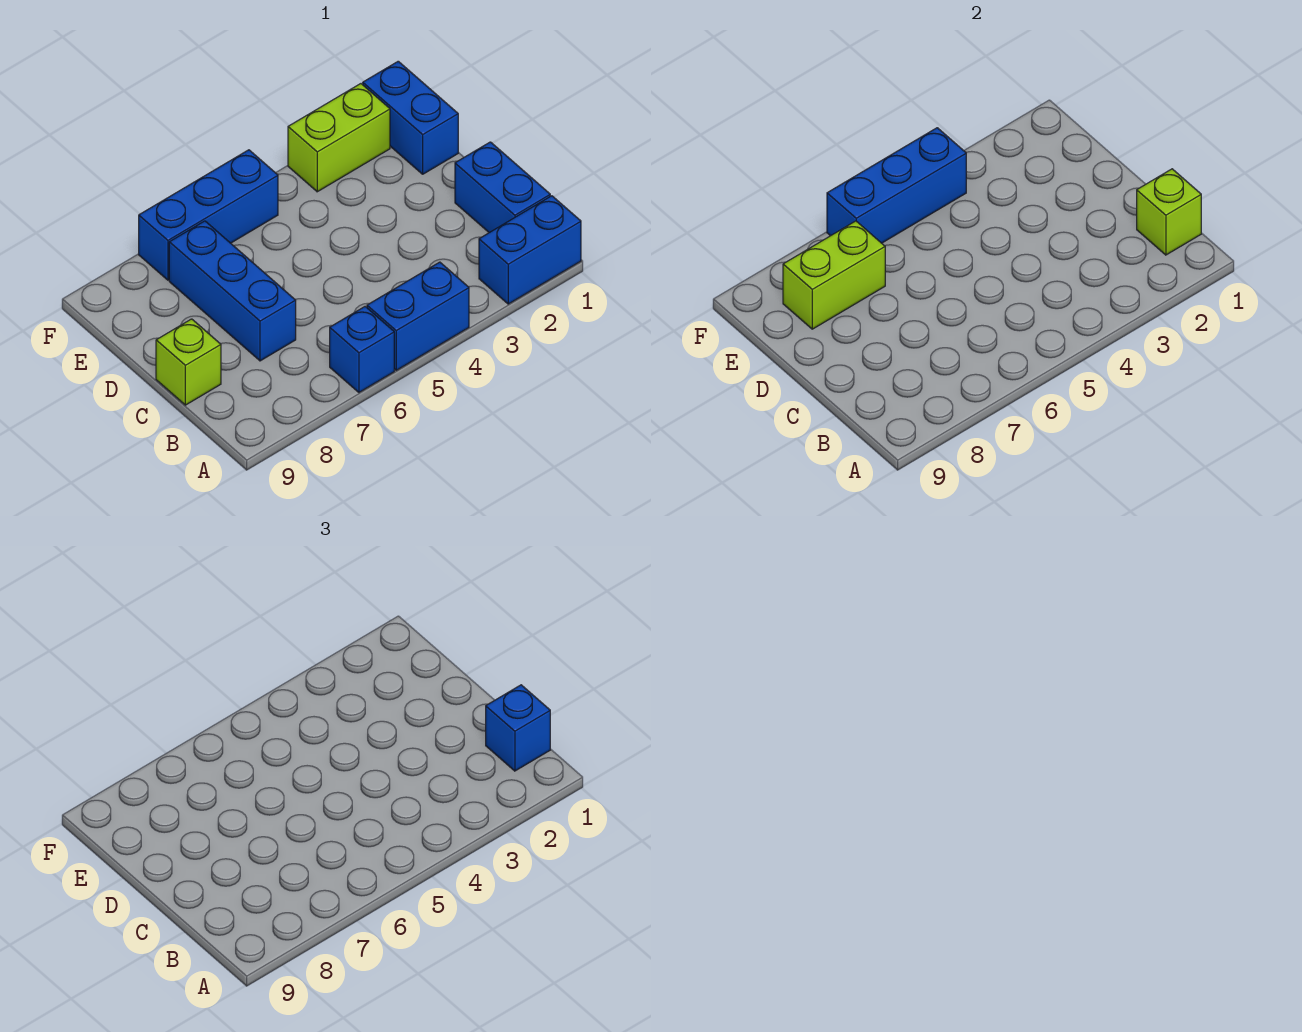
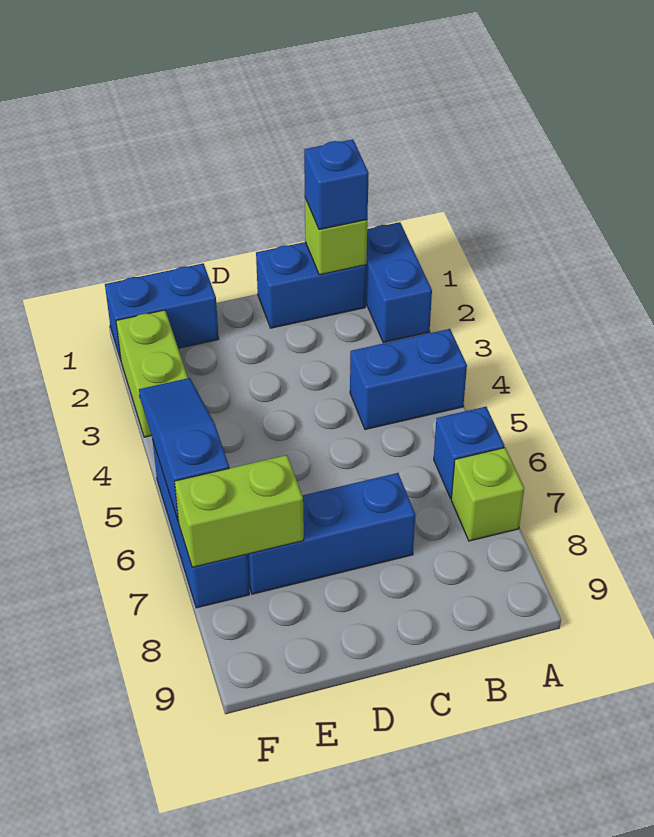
blue 1x2 brick [367,262,469,370] -> blue 1x2 brick turned to [350,329,467,429]
lime 1x1 brick [156,319,221,405] -> lime 1x1 brick moved to [451,448,524,541]
lime 1x2 brick [783,221,885,329] -> lime 1x2 brick turned to [175,455,304,567]
blue 1x3 brick [827,128,966,243] -> blue 1x3 slope [139,378,229,522]

